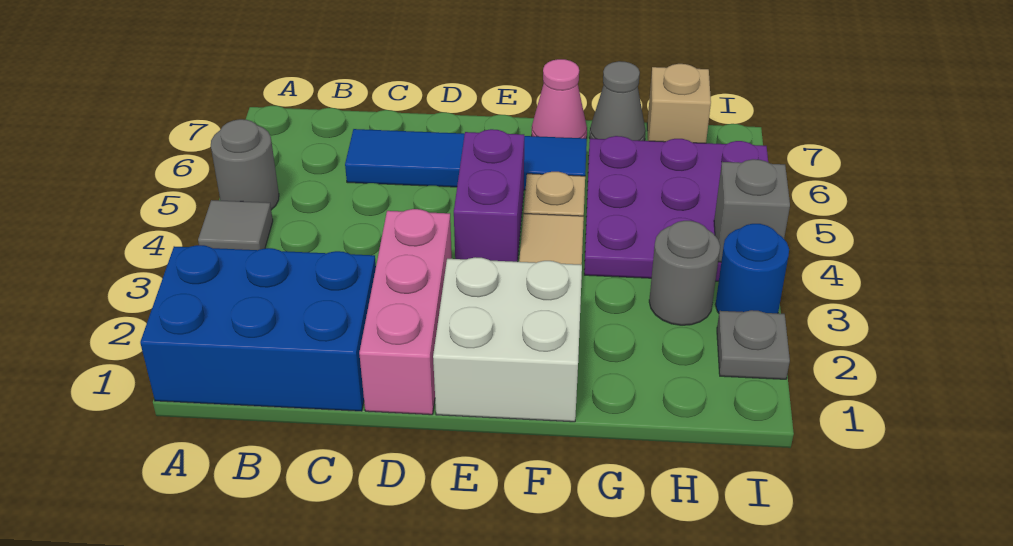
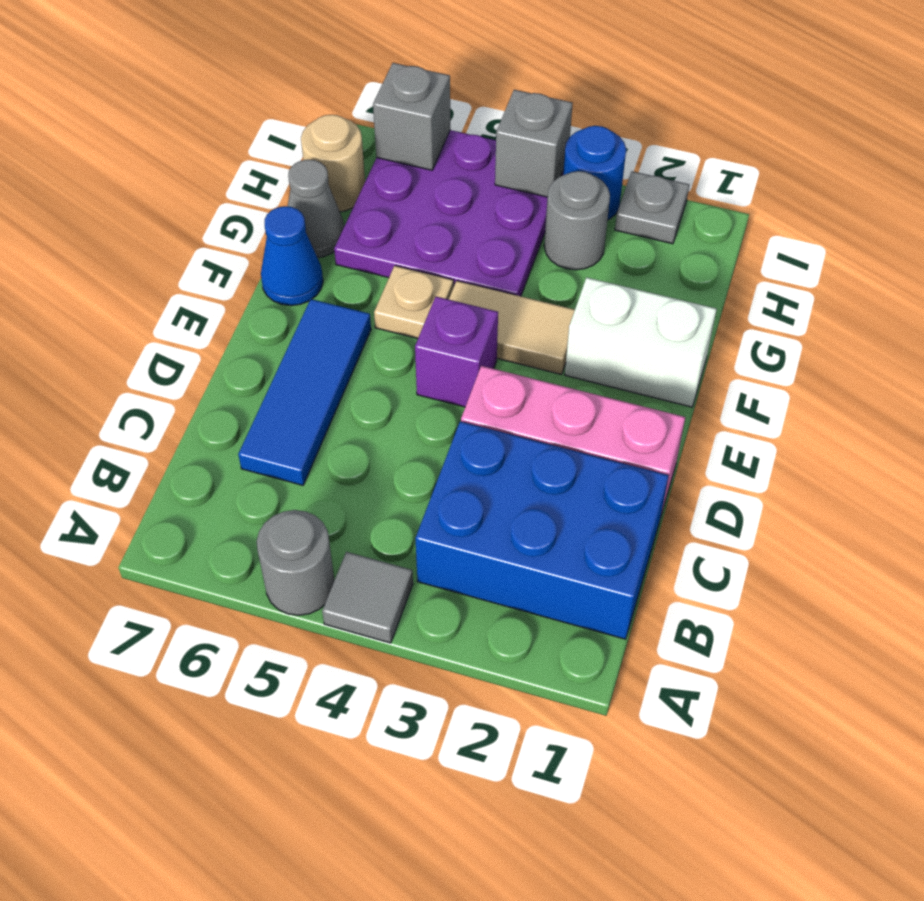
blue 2x3 brick [140,245,376,411] -> blue 2x3 brick turned to [415,422,669,639]
blue 1x4 tile [345,129,587,190] -> blue 1x3 tile [238,299,371,485]
white 2x2 brick [433,257,582,422] -> white 1x2 brick [565,277,717,407]
purple 1x2 brick [454,129,524,262] -> purple 1x1 brick [415,297,498,407]
pink 1x1 cone [532,59,587,138] -> blue 1x1 cone [261,206,323,306]
tan 1x1 brick [647,64,711,143] -> tan 1x1 round brick [301,115,365,212]
none -> grey 1x1 brick [373,63,450,170]

